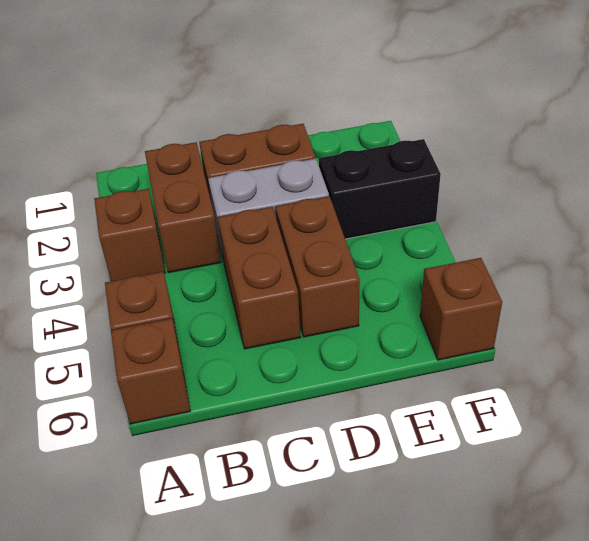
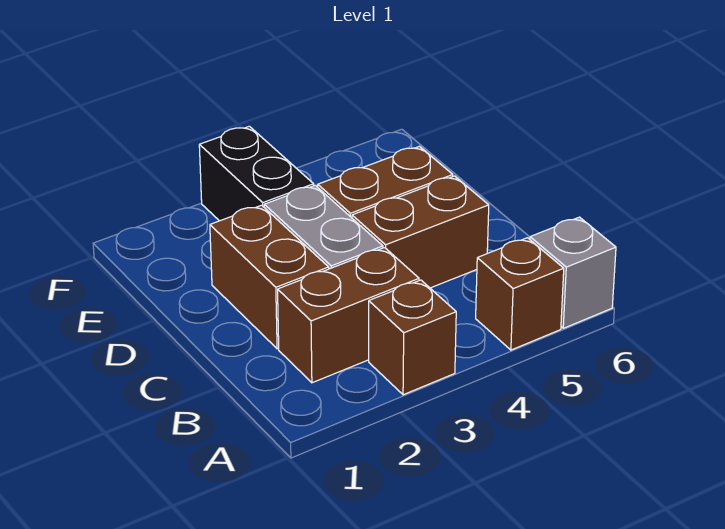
brown 1x1 brick [111,318,190,424] -> grey 1x1 brick [530,217,616,328]
brown 1x1 brick [420,258,502,360] -> none

